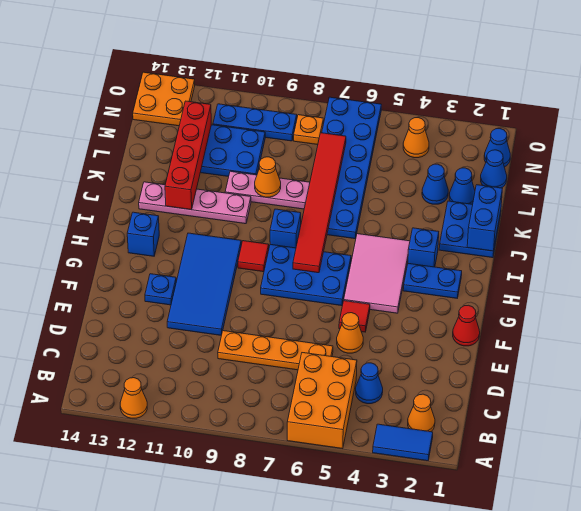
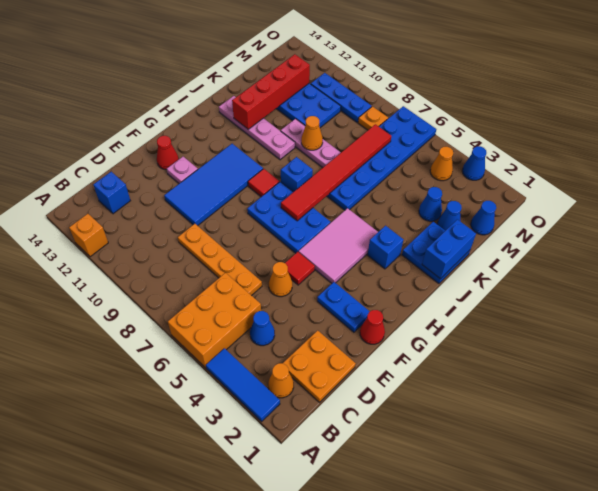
blue 1x2 tile [373,424,433,461] -> blue 1x3 tile [206,348,280,421]
orange 1x1 cone [120,378,147,418] -> orange 1x1 brick [69,214,108,257]
blue 1x1 plate [145,274,176,305] -> pink 1x1 plate [167,157,198,183]
none -> red 1x1 cone [157,136,179,170]
blue 1x2 plate [403,264,462,298] -> blue 1x2 plate moved to [317,282,370,332]
blue 1x1 brick [127,212,159,256] -> blue 1x1 brick moved to [93,172,130,214]
blue 1x1 cone [484,129,510,167] -> blue 1x1 cone moved to [462,146,486,180]
orange 2x2 plate [133,72,195,126] -> orange 2x2 plate moved to [283,330,356,402]

